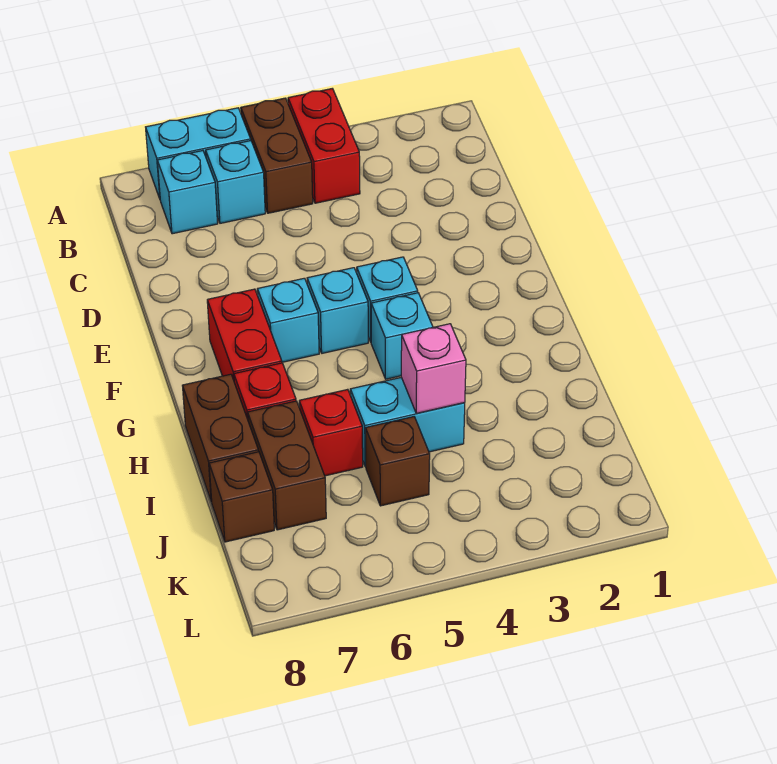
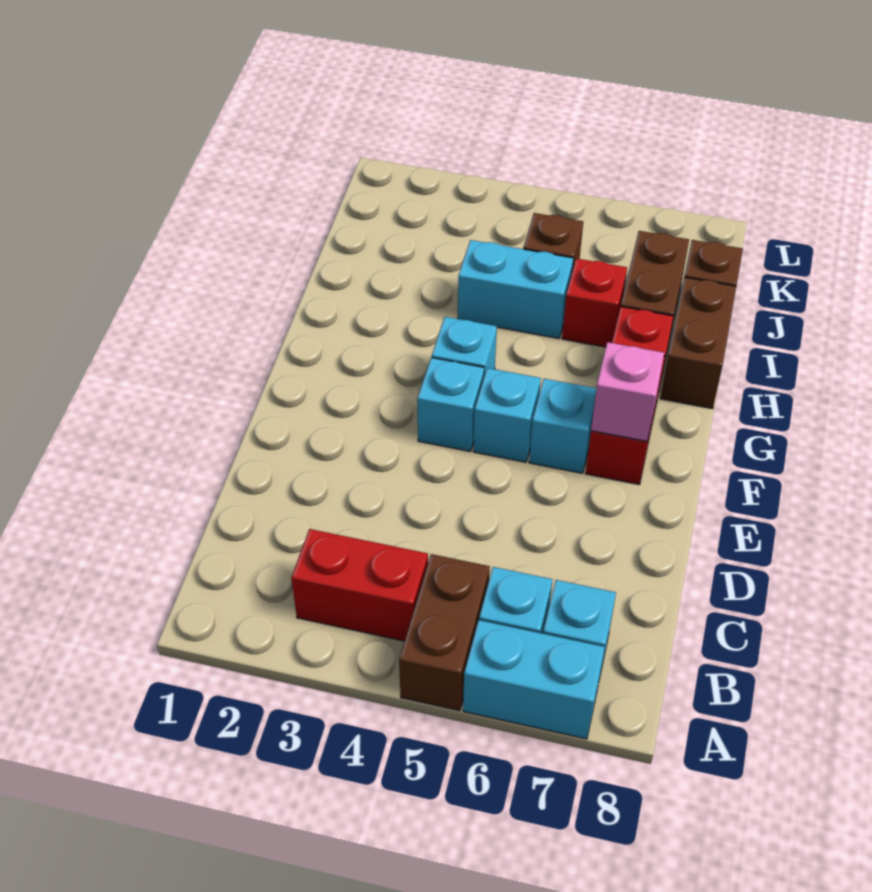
red 1x2 brick [288,88,360,203] -> red 1x2 brick turned to [291,529,428,641]
pink 1x1 brick [401,324,466,413] -> pink 1x1 brick moved to [591,342,664,441]

